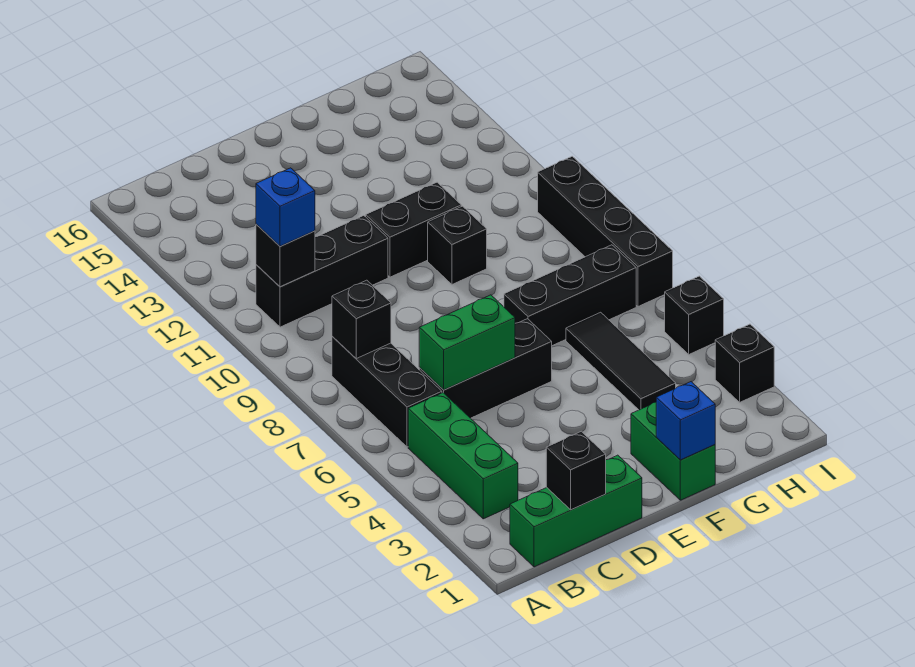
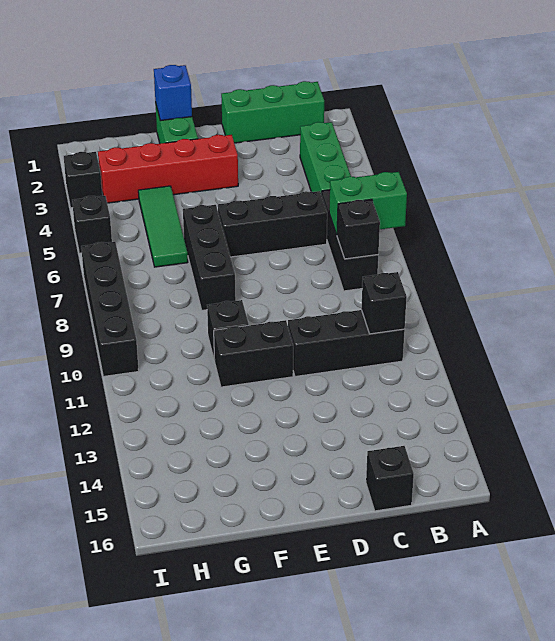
blue 1x1 brick [256,168,315,246] -> none
black 1x1 brick [546,431,606,510] -> black 1x1 brick moved to [366,446,414,511]
green 1x2 brick [419,295,515,390] -> green 1x2 brick moved to [329,172,407,235]
none -> red 1x4 brick [98,135,238,203]
black 1x3 brick [504,245,636,346] -> black 1x3 brick turned to [183,205,236,310]
black 1x3 tile [566,312,676,410] -> green 1x3 tile [138,186,188,267]

